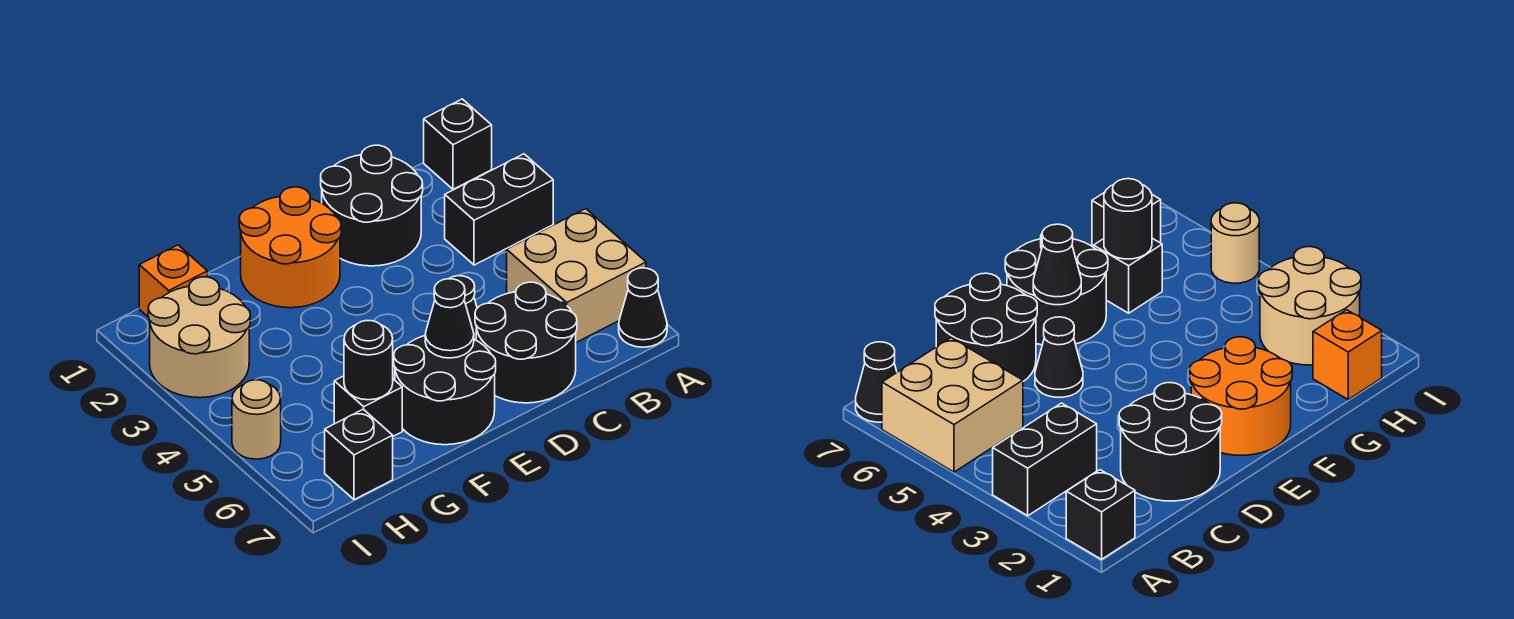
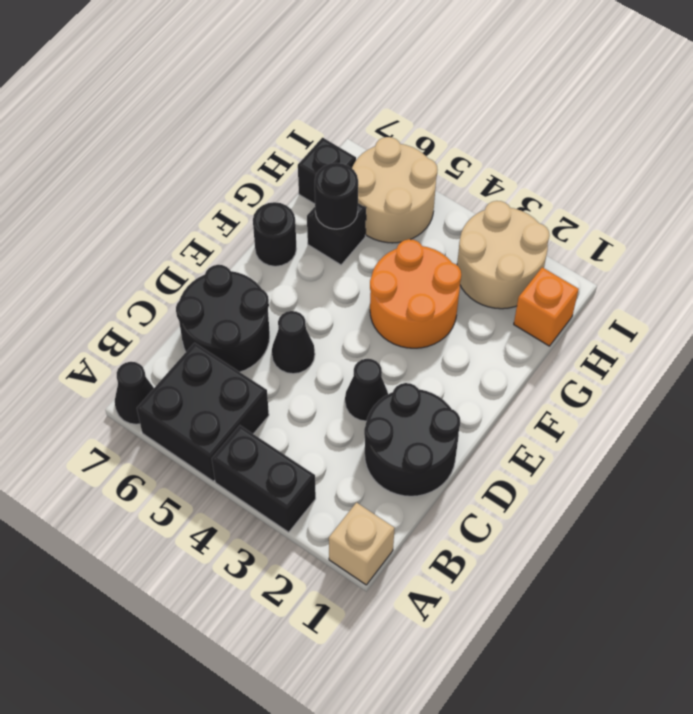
black 1x1 brick [424,99,492,189] -> tan 1x1 brick [329,503,395,585]
black 1x2 brick [445,154,553,265] -> black 1x2 brick turned to [212,425,316,532]
tan 2x2 brick [507,209,646,342] -> black 2x2 brick [137,343,269,481]
orange 2x2 round brick [239,187,341,308] -> orange 2x2 round brick moved to [370,239,461,348]
black 2x2 round brick [394,336,496,445] -> black 1x1 round brick [253,202,296,266]
black 1x1 cone [425,279,474,358] -> black 1x1 cone moved to [345,359,388,421]
tan 1x1 round brick [232,380,281,459] -> tan 2x2 round brick [352,137,437,243]

